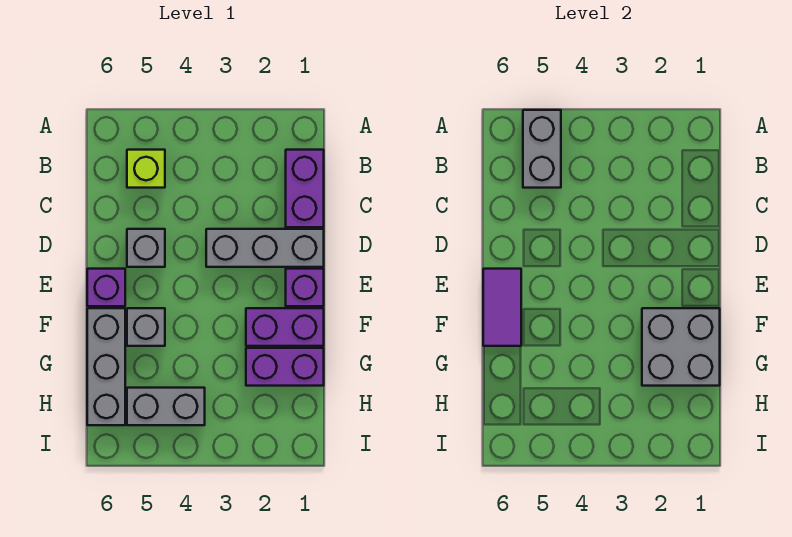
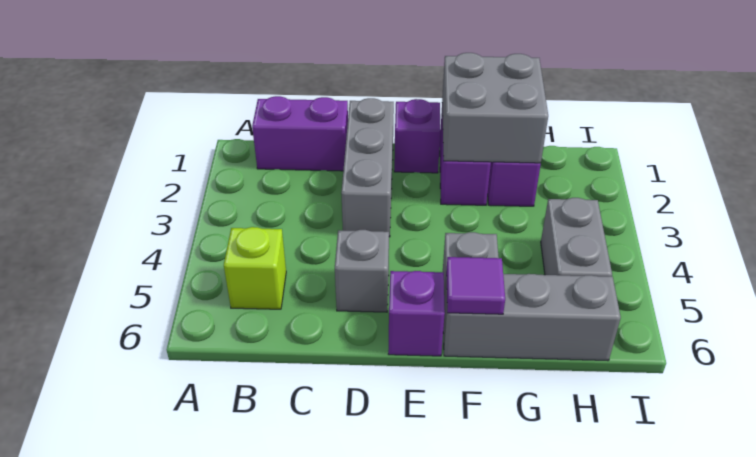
grey 1x2 brick [523,110,561,188] -> none
purple 1x2 tile [483,269,521,346] -> purple 1x1 tile [446,257,505,314]

